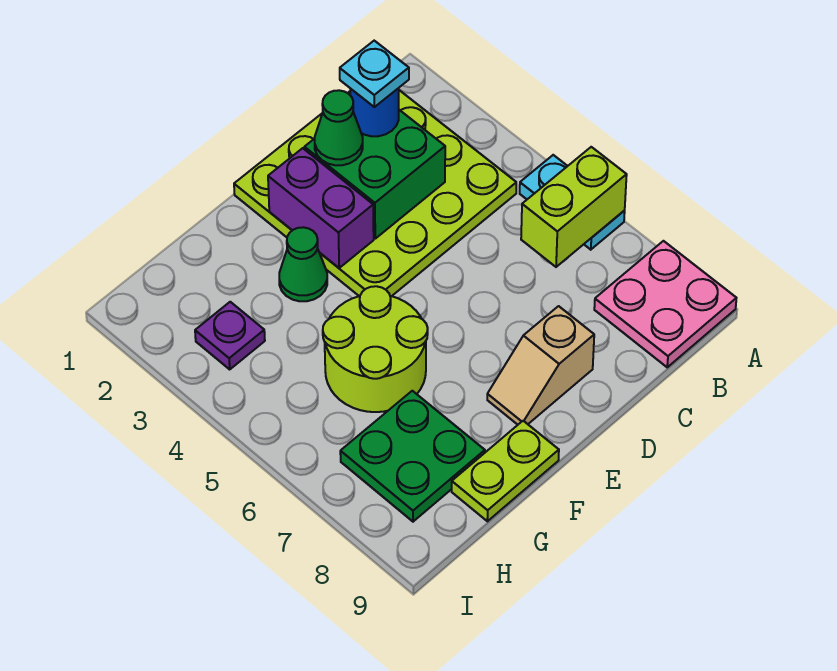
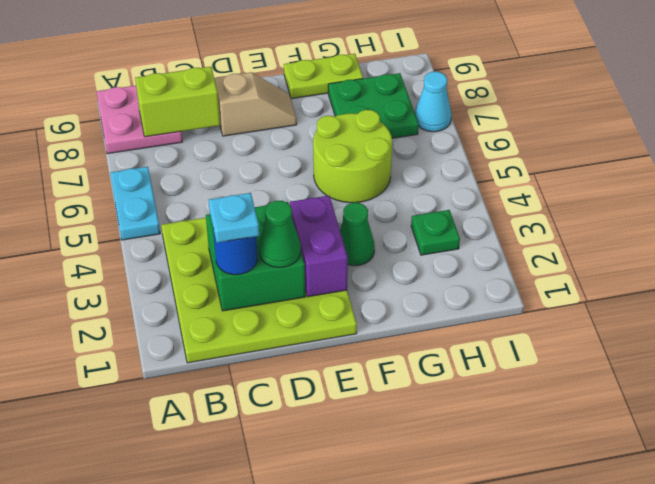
lime 1x2 brick [521,147,627,267] -> lime 1x2 brick moved to [135,67,220,137]
purple 1x1 plate [195,302,265,369] -> green 1x1 plate [411,210,460,255]
none -> cyan 1x1 cone [415,72,451,132]

